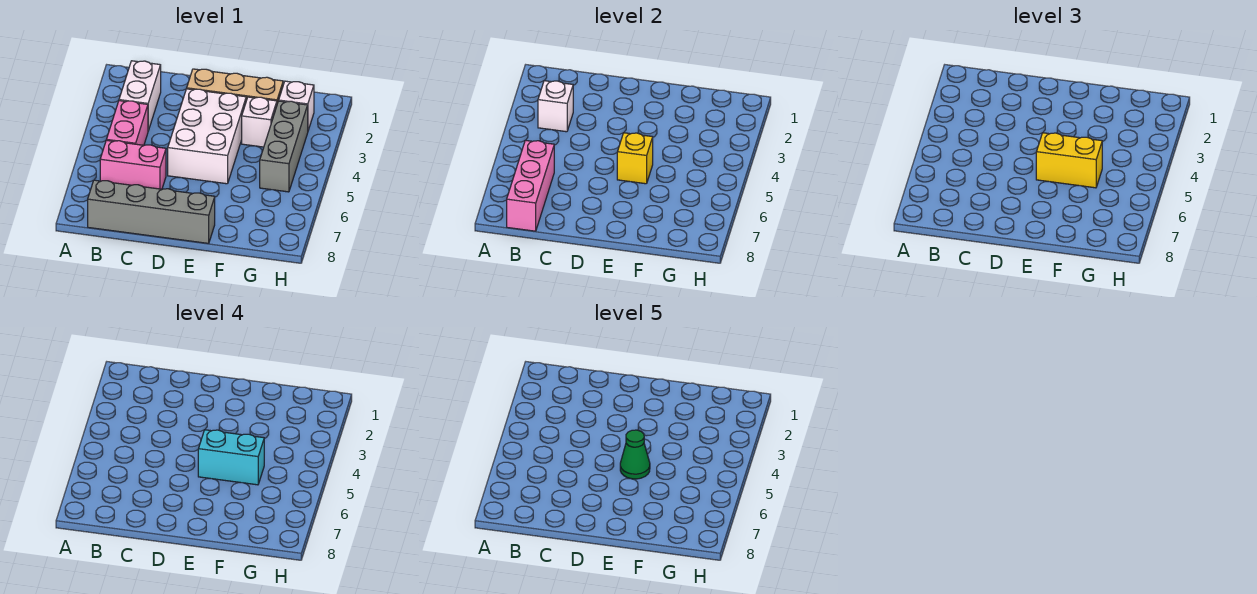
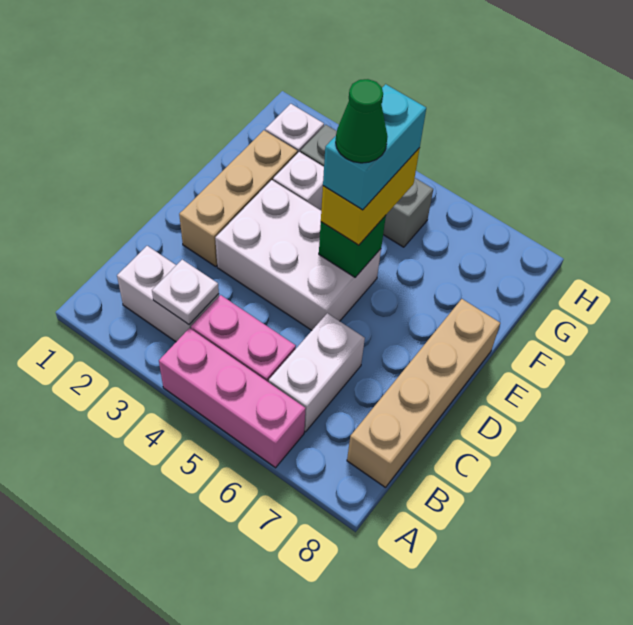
white 1x1 brick [538,81,573,132] -> white 1x1 plate [152,260,219,324]
pink 1x2 brick [100,140,166,189] -> white 1x2 brick [269,313,365,432]
pink 1x3 brick [507,140,554,231] -> pink 1x3 brick moved to [159,328,306,468]
grey 1x4 brick [88,180,215,243] -> tan 1x4 brick [347,299,500,487]
yellow 1x1 brick [617,133,653,184] -> green 1x1 brick [319,215,386,277]

